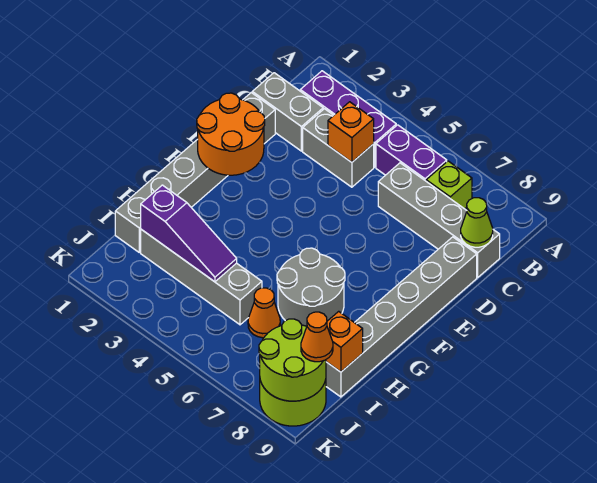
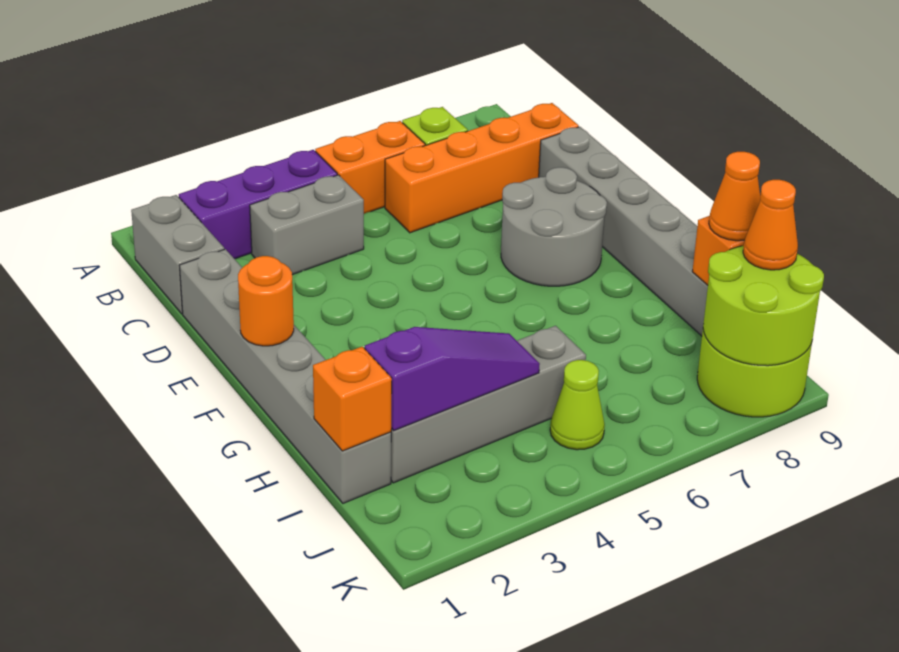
purple 1x2 brick [376,125,447,181] -> orange 1x2 brick [315,121,425,214]
grey 1x2 brick [252,73,323,151] -> grey 1x2 brick turned to [131,195,224,314]
orange 1x1 brick [328,102,374,162] -> orange 1x1 brick moved to [313,347,392,451]
grey 1x4 brick [378,163,500,277] -> orange 1x4 brick [385,103,579,233]
lime 1x1 cone [461,198,493,247] -> lime 1x1 cone moved to [550,360,605,450]
orange 2x2 round brick [197,93,265,175] -> orange 1x1 round brick [238,256,294,346]
grey 2x2 round brick [277,248,345,326] -> grey 2x2 round brick moved to [501,167,607,286]
orange 1x1 cone [248,288,280,338] -> orange 1x1 cone moved to [709,152,760,241]

